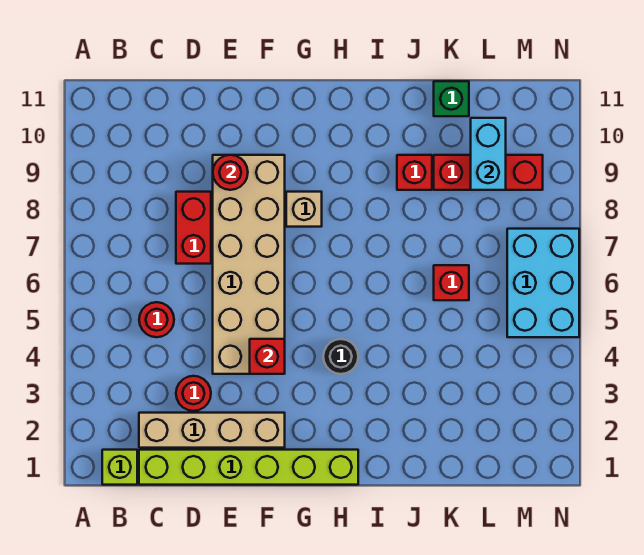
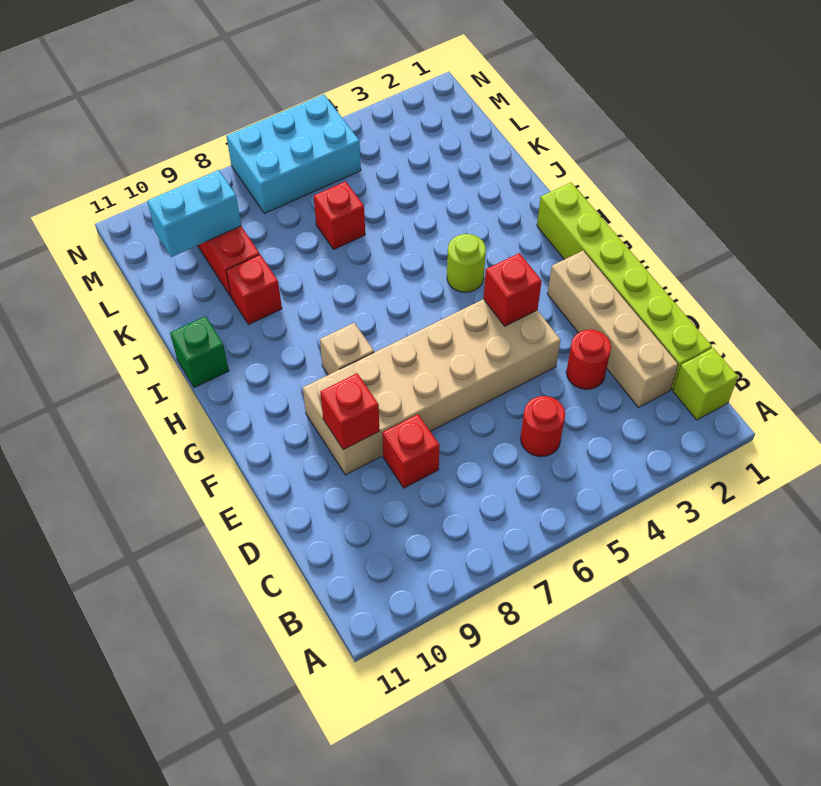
red 1x2 brick [176,192,211,264] -> red 1x1 brick [382,414,440,488]
red 1x1 round brick [213,155,248,190] -> red 1x1 brick [320,373,380,450]
black 1x1 round brick [323,339,358,374] -> lime 1x1 round brick [447,234,486,292]
green 1x1 brick [434,81,469,116] -> green 1x1 brick moved to [170,316,229,388]

